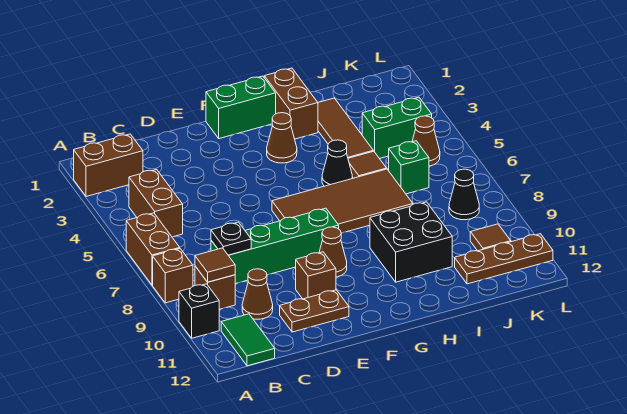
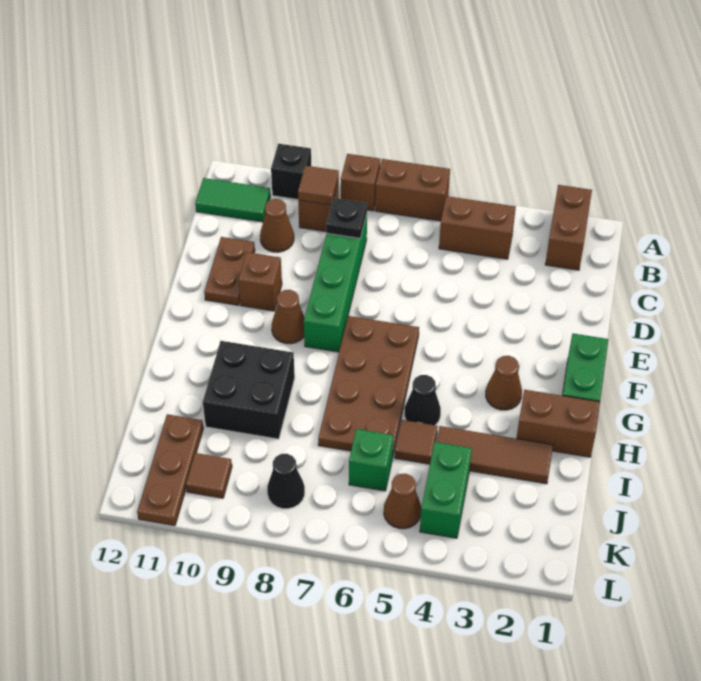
brown 2x4 tile [272,169,413,233] -> brown 2x4 plate [318,316,419,458]

